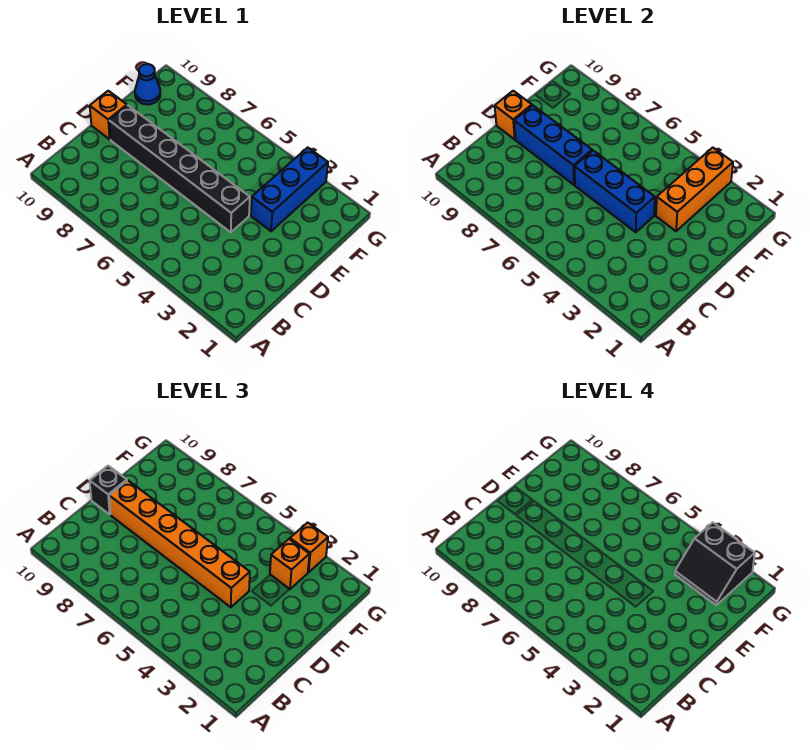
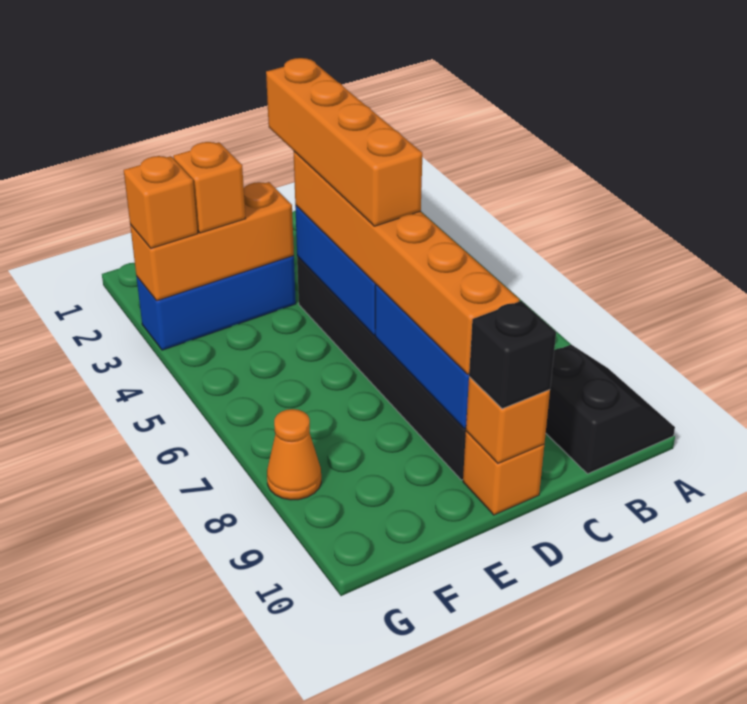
none -> orange 1x4 brick [266,58,422,226]
black 2x2 slope [675,522,755,605] -> black 2x2 slope moved to [546,345,675,474]
blue 1x1 cone [135,64,160,104] -> none
none -> orange 1x1 cone [267,409,321,500]

